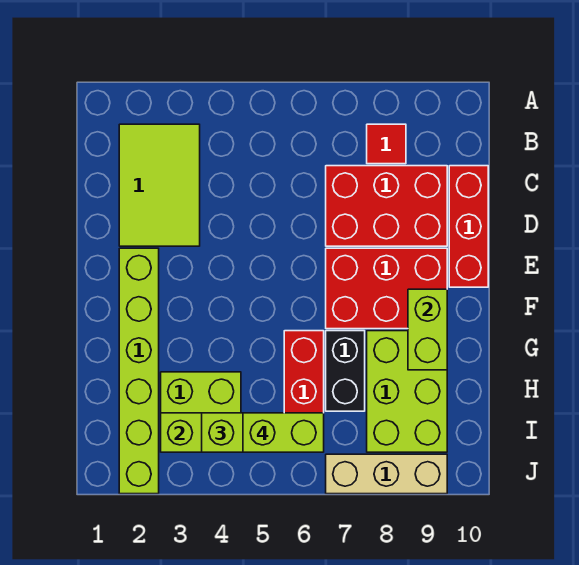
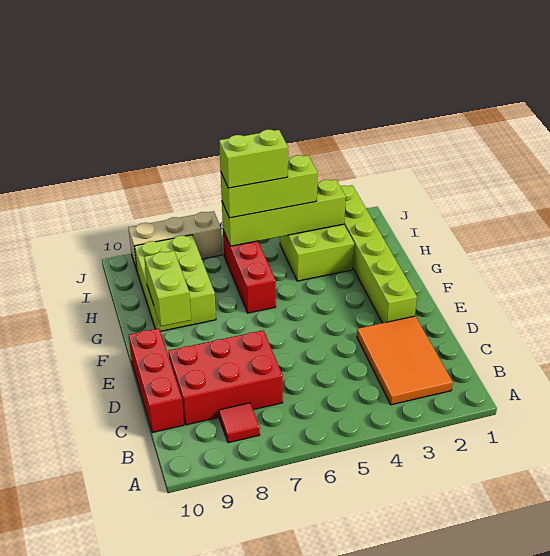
lime 2x3 tile [119,124,200,246] -> orange 2x3 tile [357,316,453,405]
red 2x3 brick [326,248,447,329] -> none
black 1x2 brick [326,331,365,411] -> none

